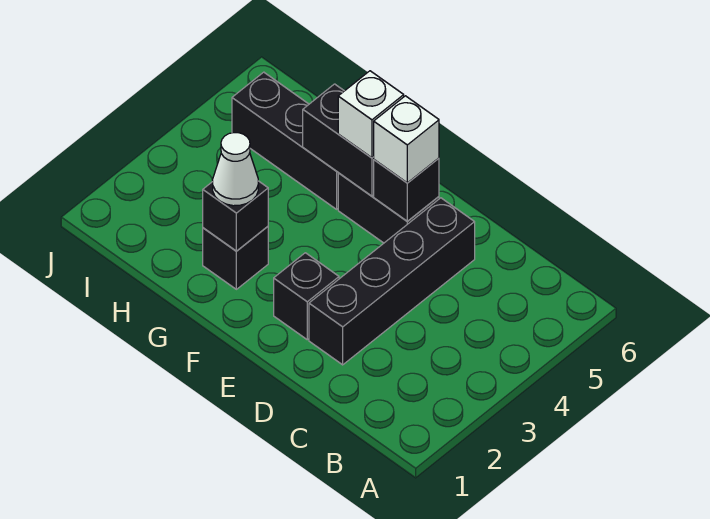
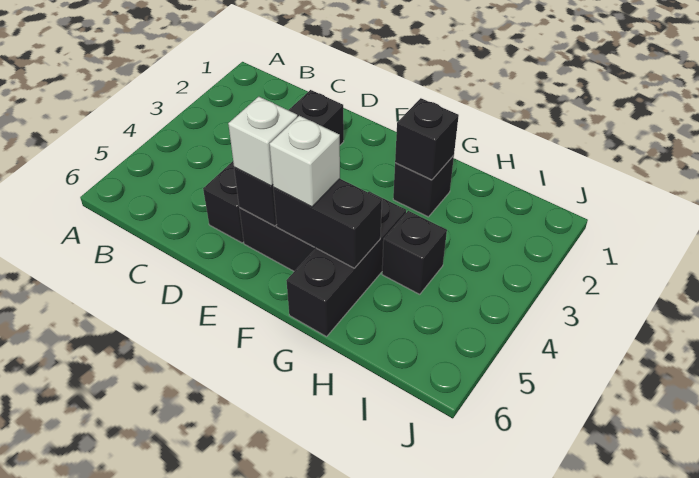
black 1x1 brick [274,253,339,340] -> black 1x1 brick moved to [382,211,447,294]
white 1x1 cone [212,133,258,206] -> none
black 1x3 brick [232,72,338,209] -> black 1x3 brick turned to [286,192,406,337]

